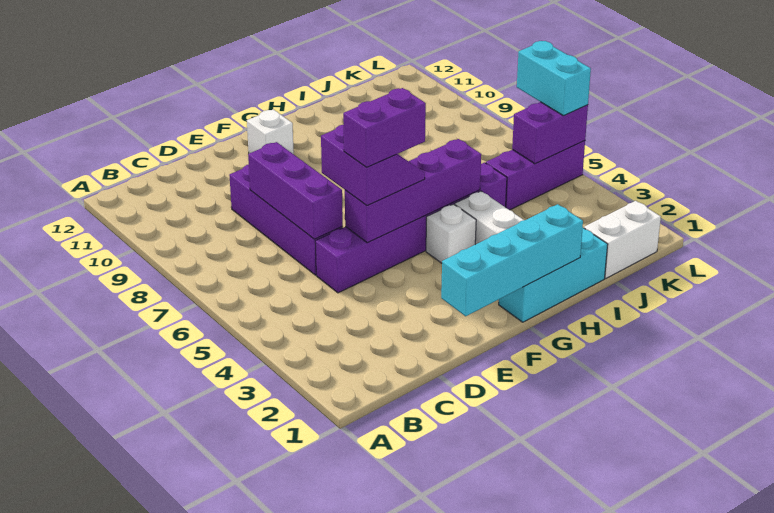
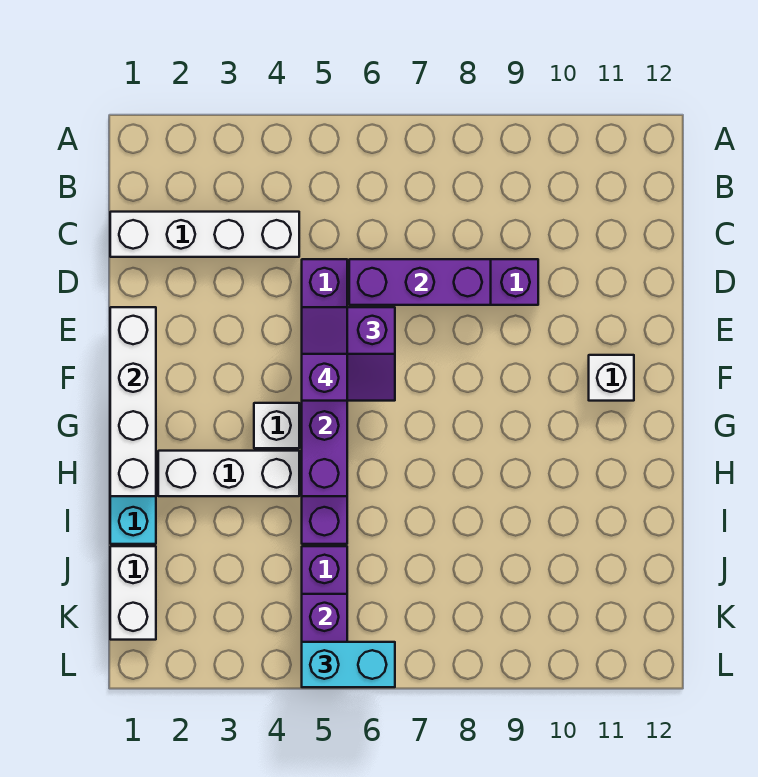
none -> white 1x4 brick [110,212,299,257]
cyan 1x4 brick [441,204,583,316] -> white 1x4 brick [110,307,156,496]
purple 1x2 brick [343,88,426,167] -> purple 1x2 slope [302,307,347,401]

